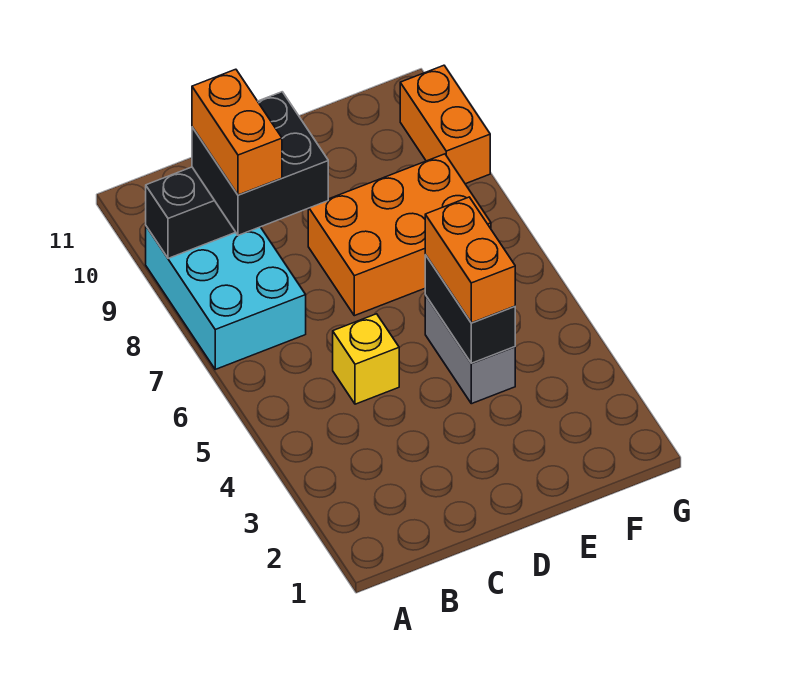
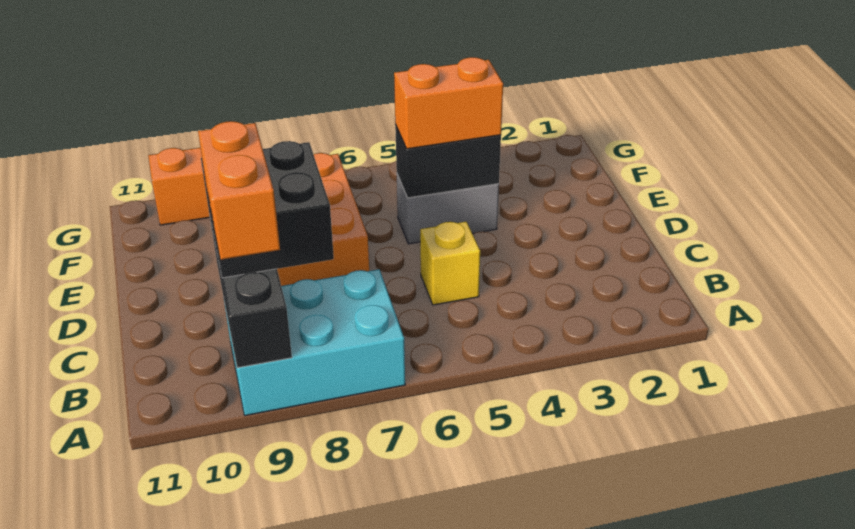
orange 1x2 brick [192,69,282,195] -> orange 1x2 brick turned to [198,121,280,260]

